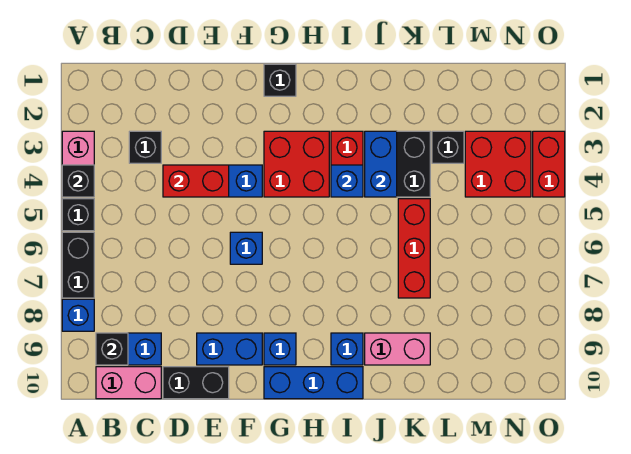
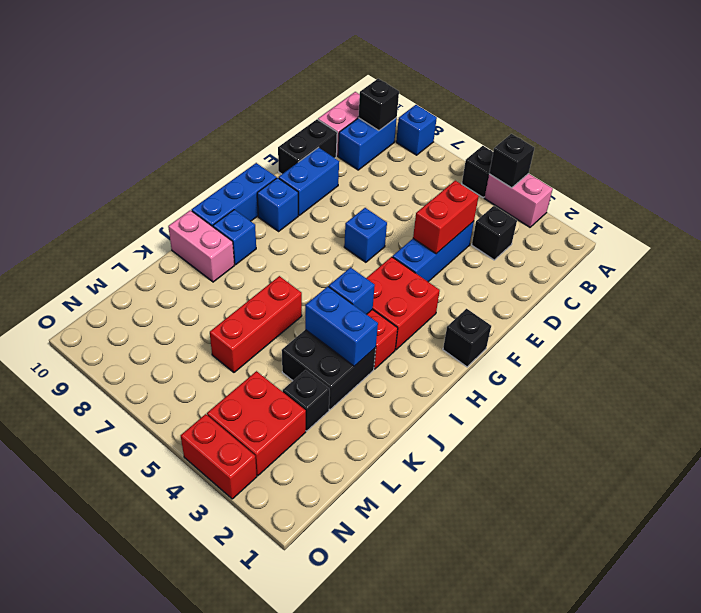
black 1x2 brick [62,232,94,298] -> none
pink 1x2 brick [365,333,430,365] -> pink 1x2 brick turned to [168,210,234,282]
red 1x3 brick [398,199,430,298] -> red 1x3 brick turned to [210,276,302,372]

